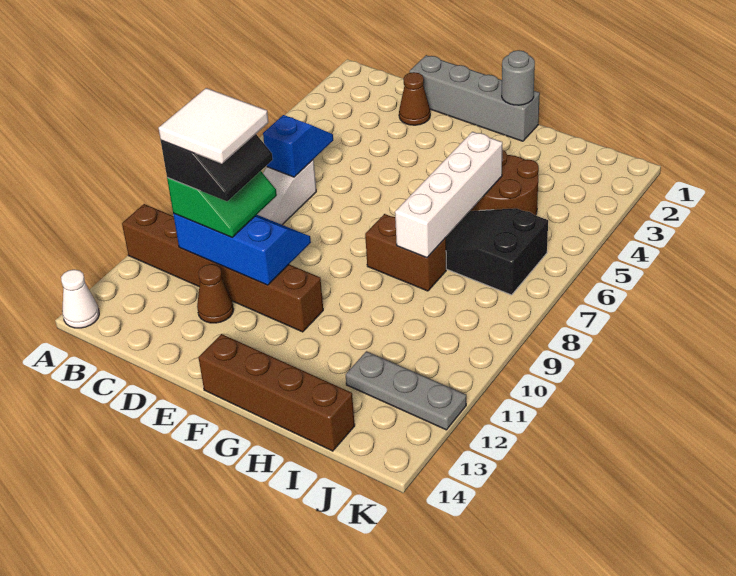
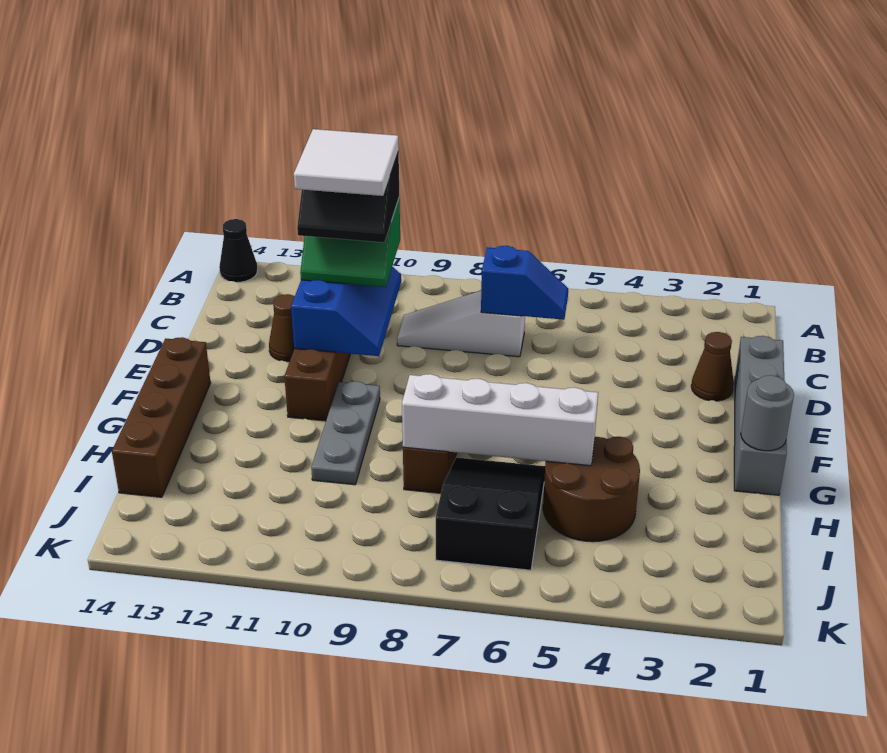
white 1x1 cone [61,270,99,328] -> black 1x1 cone [219,219,258,282]
grey 1x3 plate [346,351,466,430] -> grey 1x3 plate moved to [311,381,380,485]

